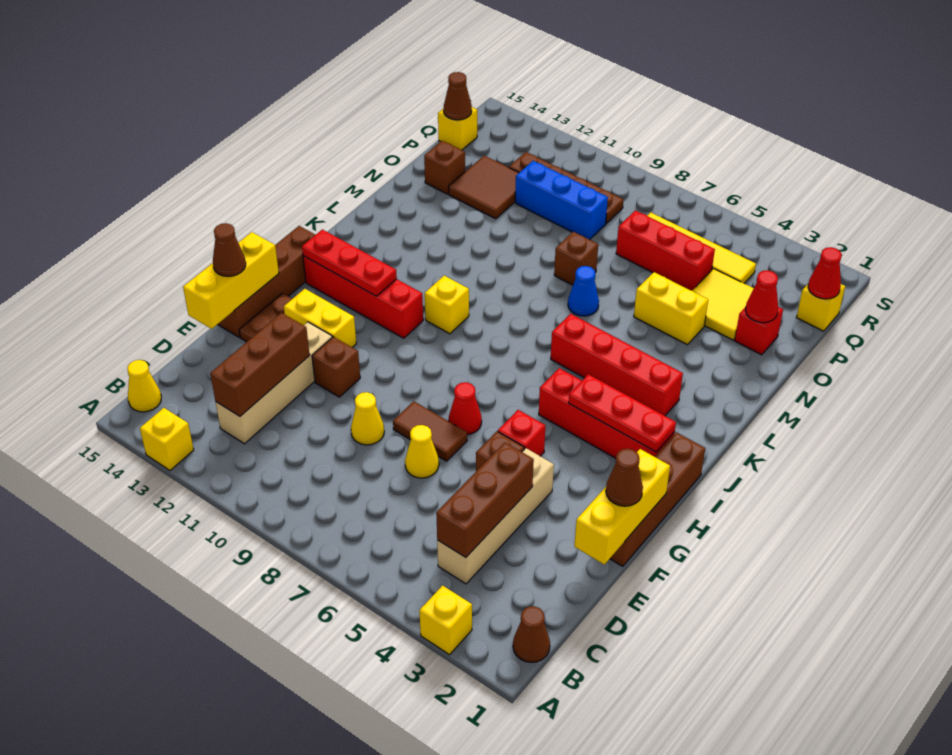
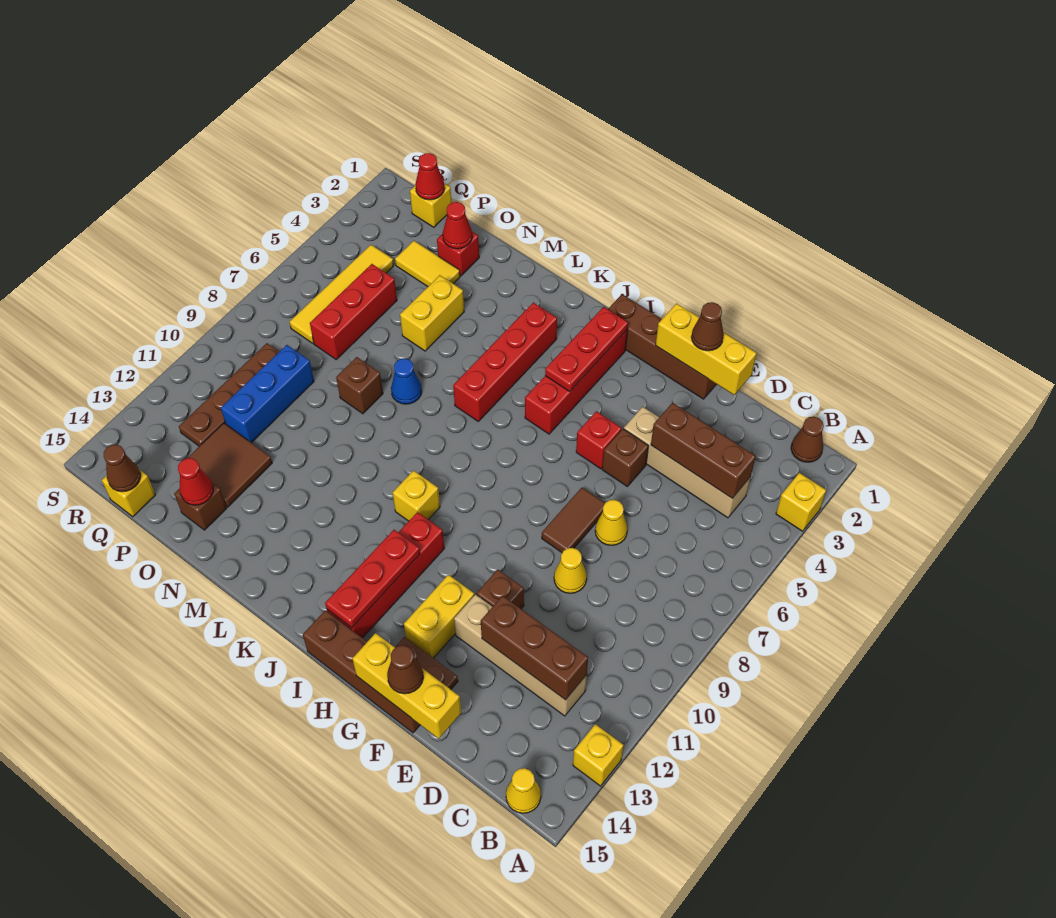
red 1x1 cone [449,382,482,435] -> red 1x1 cone moved to [178,458,213,505]
yellow 2x2 tile [692,269,754,340] -> yellow 1x2 tile [395,241,460,287]

